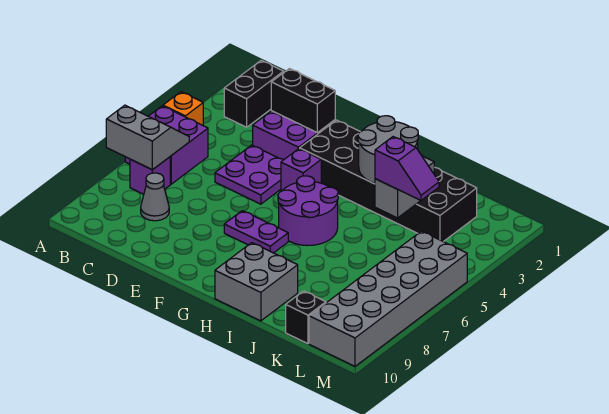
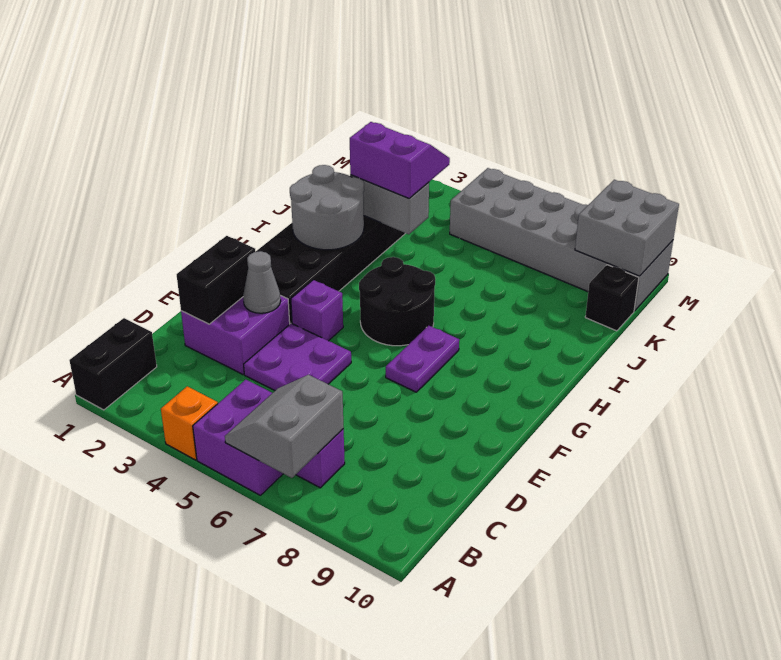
black 1x2 brick [224,60,284,127] -> black 1x2 brick turned to [69,318,157,410]
grey 1x1 cone [141,173,169,221] -> grey 1x1 cone moved to [243,251,281,313]
purple 2x2 round brick [278,176,338,245] -> black 2x2 round brick [359,257,435,346]
grey 2x2 brick [215,243,298,321] -> grey 2x2 brick moved to [575,180,679,276]
purple 1x2 slope [375,137,439,200] -> purple 2x2 slope [350,122,450,198]

